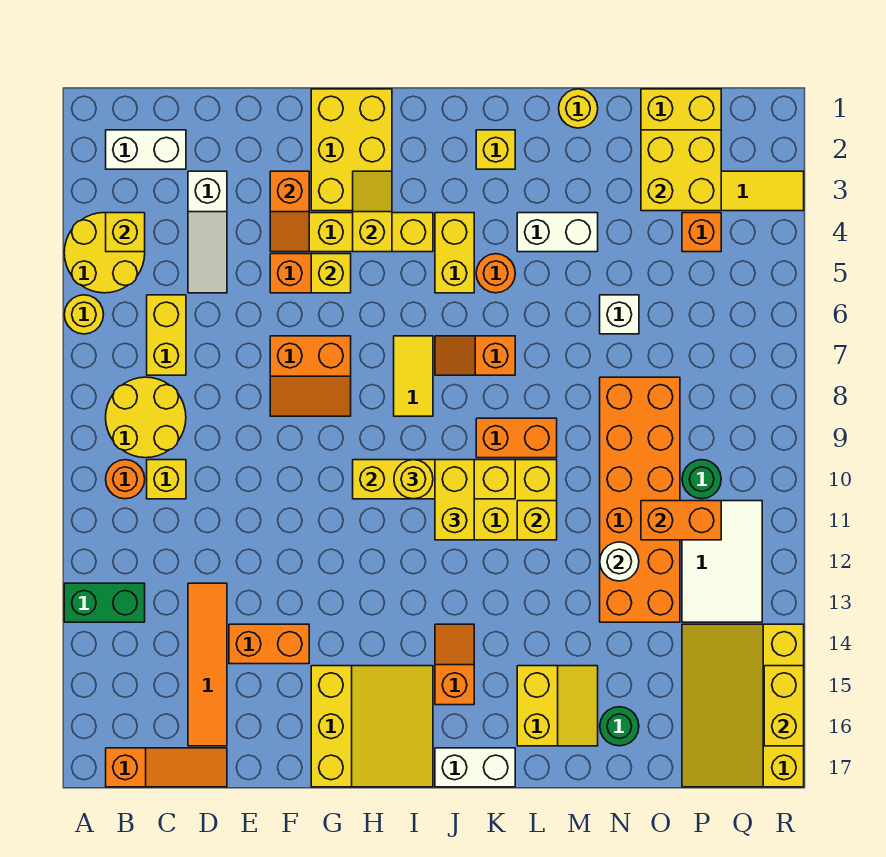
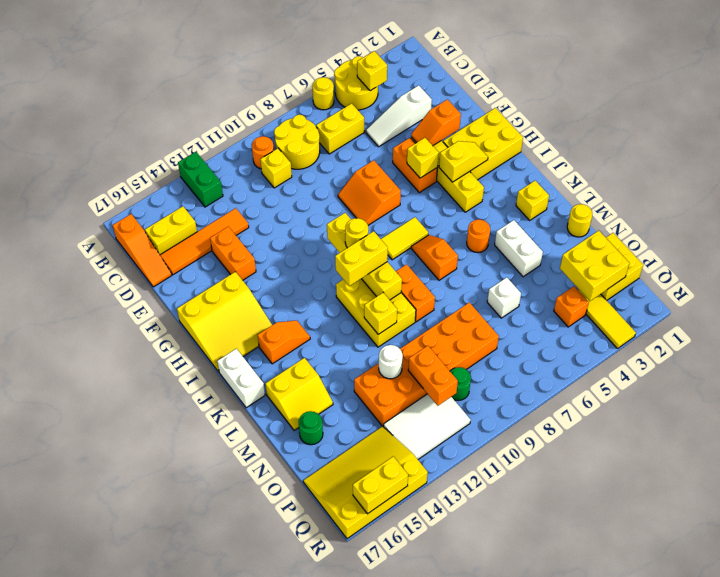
white 1x2 brick [106,130,186,169] -> none
yellow 1x2 brick [435,213,474,293] -> yellow 1x2 brick moved to [145,206,197,255]

